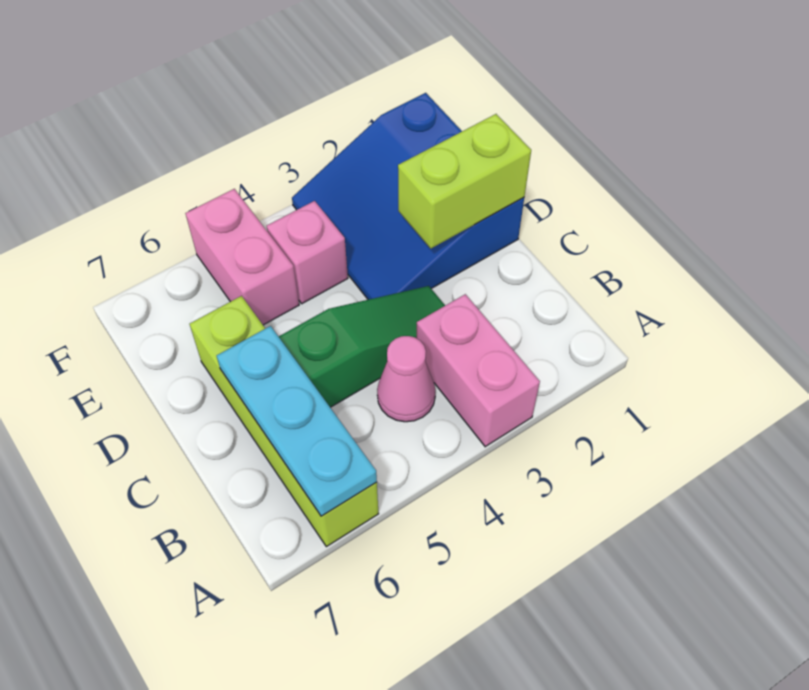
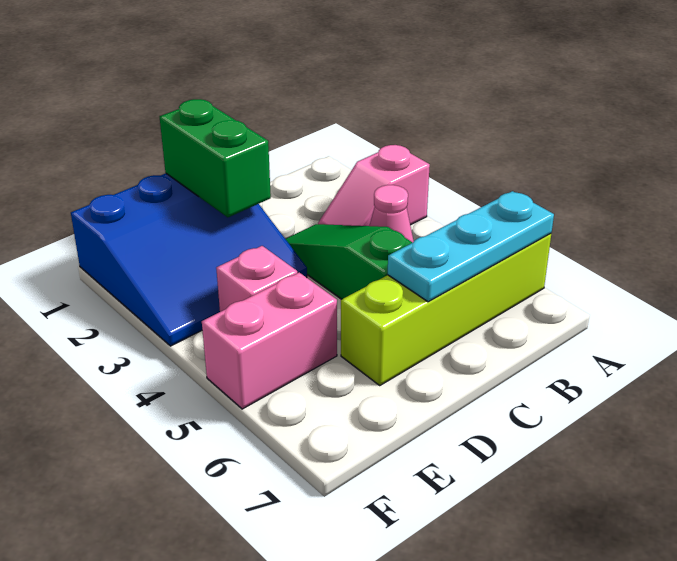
pink 1x2 brick [417,294,540,447] -> pink 1x2 slope [318,145,430,226]
lime 1x2 brick [398,114,531,248] -> green 1x2 brick [160,99,271,217]

